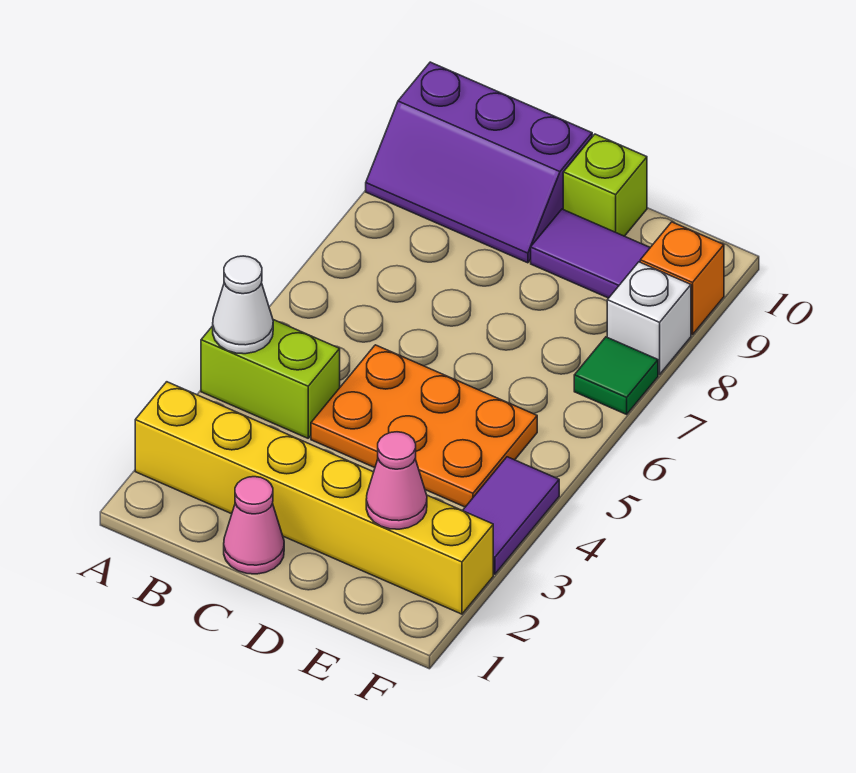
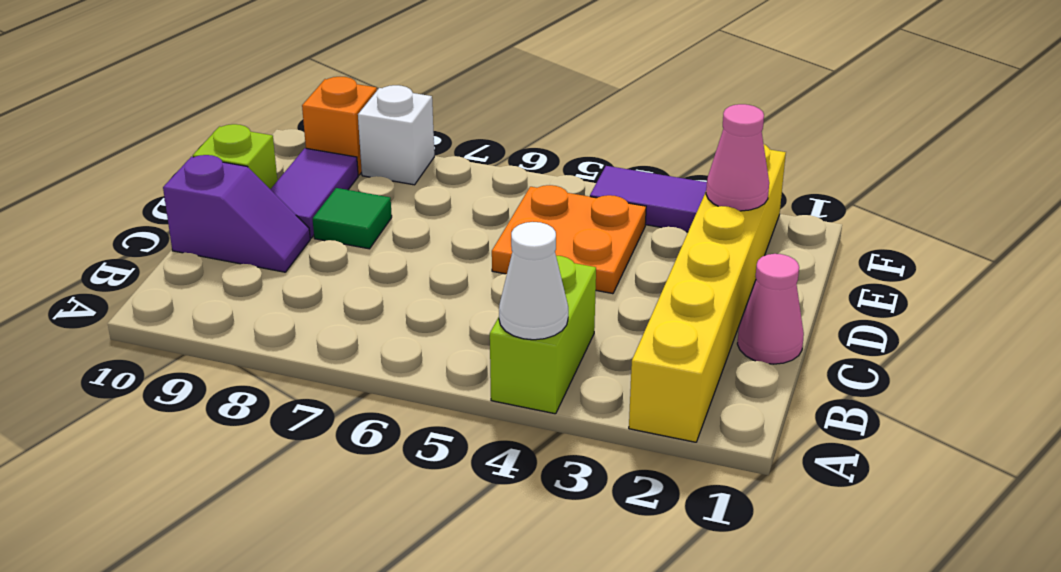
purple 2x3 slope [366,62,592,263] -> purple 1x2 slope [163,155,310,272]
orange 2x3 plate [311,345,537,507] -> orange 2x2 plate [492,185,646,294]
green 1x1 tile [574,337,658,414] -> green 1x1 tile moved to [313,188,392,249]

